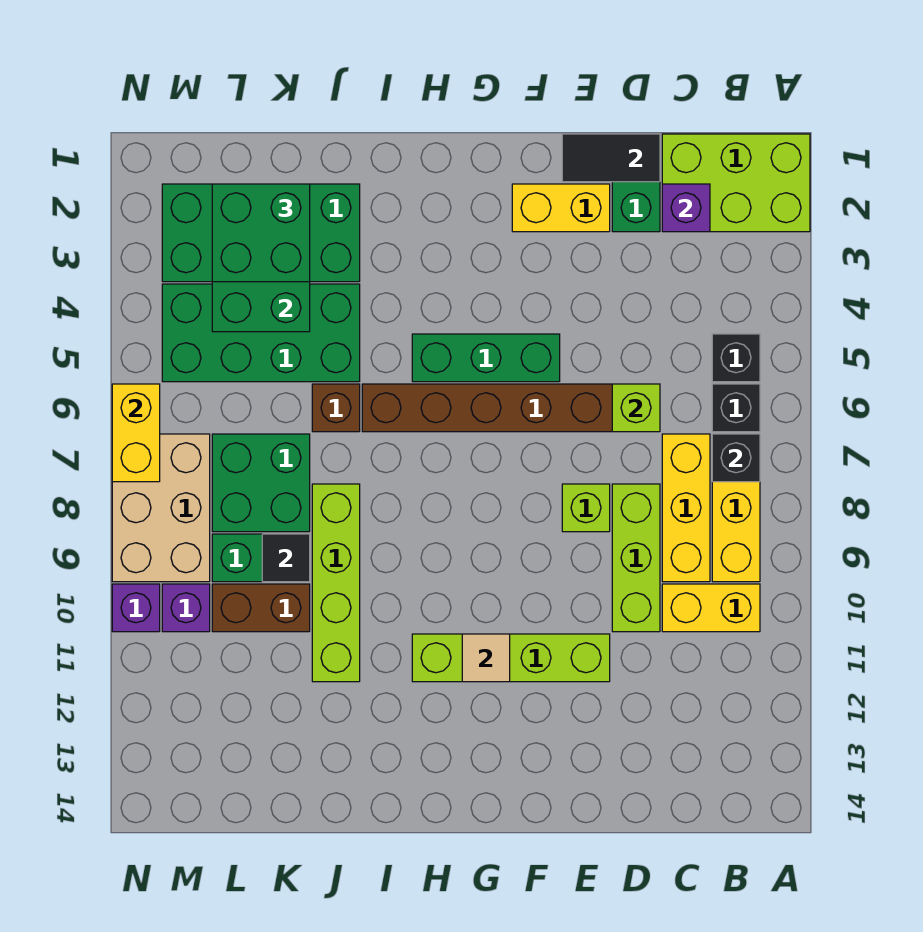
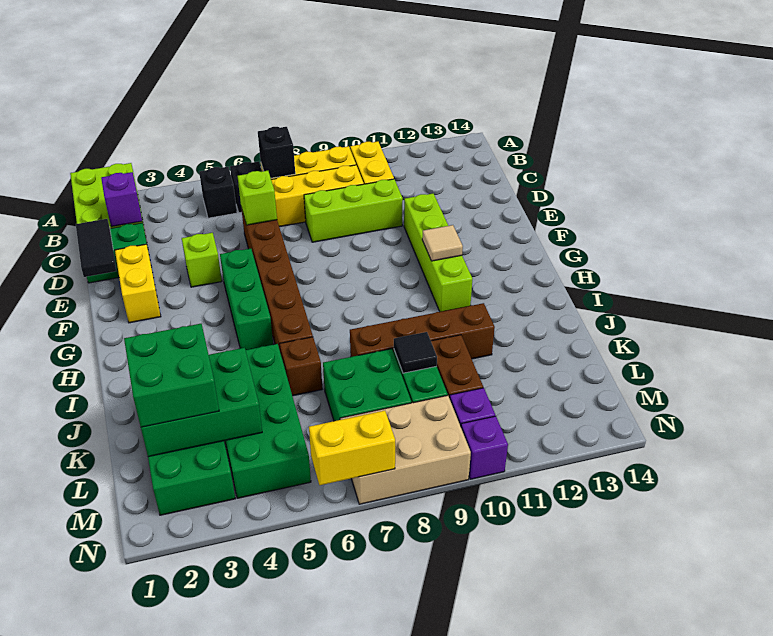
lime 1x1 brick [562,484,610,532] -> lime 1x1 brick moved to [182,233,222,287]
lime 1x4 brick [312,484,360,682] -> brown 1x4 brick [350,303,495,359]

